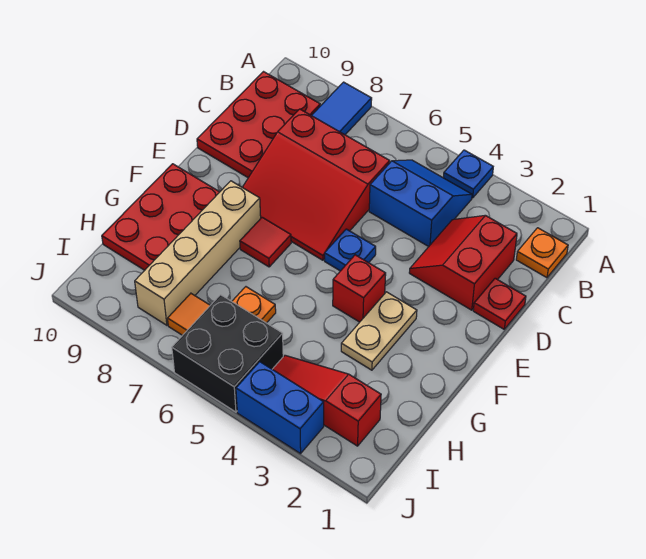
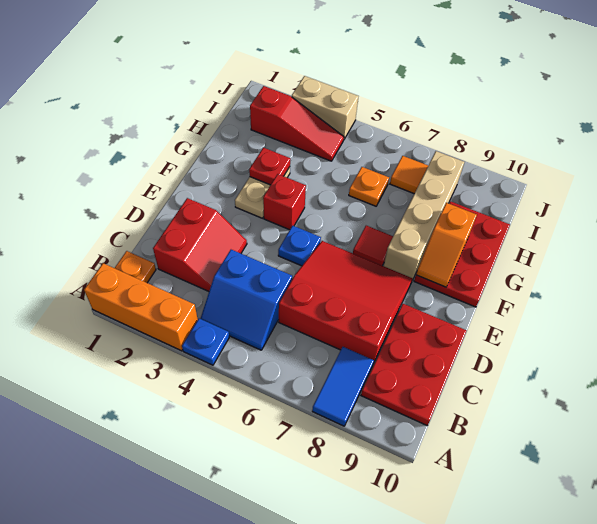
none -> orange 1x3 brick [84,263,198,351]
red 1x1 plate [473,278,526,329] -> red 1x1 plate moved to [249,148,290,185]
none -> orange 1x2 slope [416,203,477,287]
black 2x2 brick [172,295,283,412] -> none
blue 1x2 brick [236,362,324,454] -> tan 1x2 brick [292,76,358,139]

